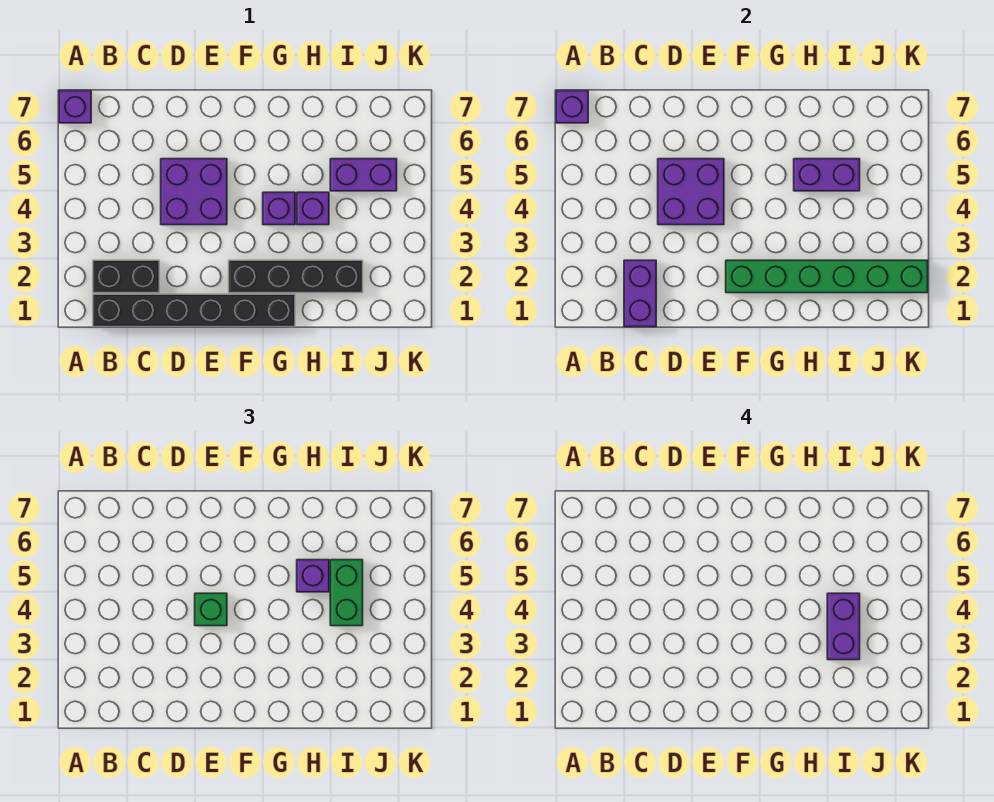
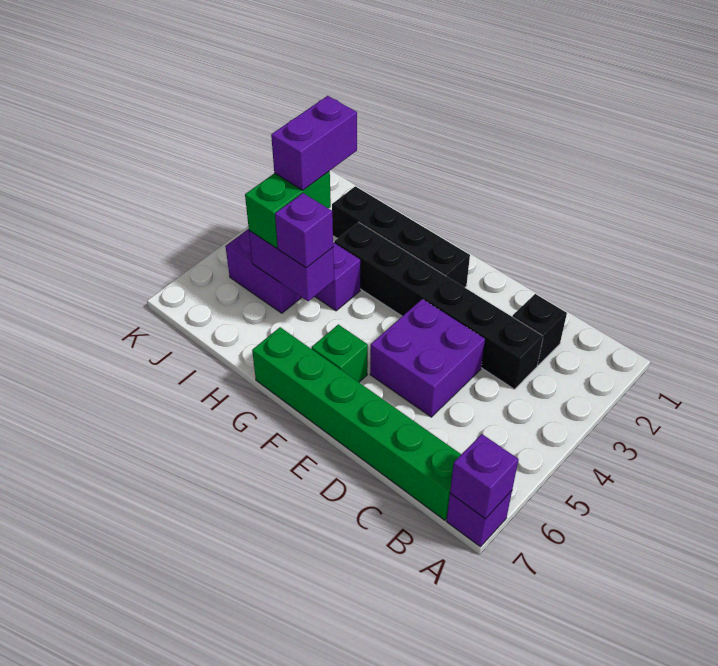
black 1x6 brick [93,294,295,327] -> black 1x6 brick moved to [334,222,543,389]
black 1x2 brick [93,260,159,293] -> black 1x1 brick [512,294,567,365]
purple 1x2 brick [624,260,656,327] -> none
purple 2x2 brick [658,159,724,225] -> none
green 1x1 brick [195,593,227,626] -> green 1x1 brick moved to [312,324,368,382]
green 1x6 brick [726,260,928,293] -> green 1x6 brick moved to [252,327,461,520]
purple 1x1 brick [263,192,295,225] -> none

